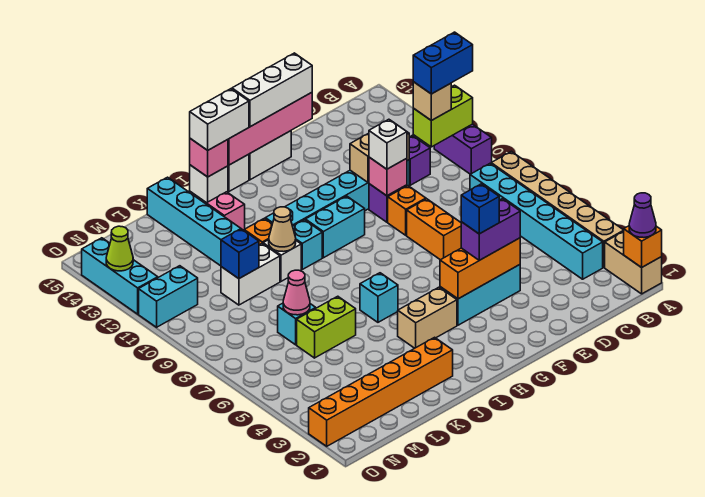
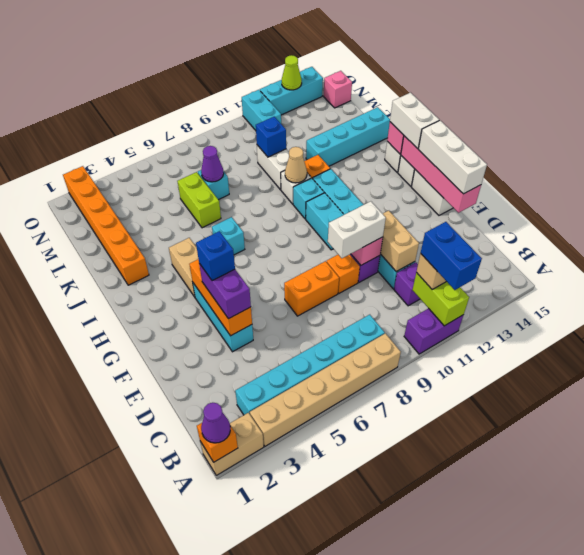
white 1x1 brick [369,119,407,169] -> white 1x2 brick [328,201,386,258]
pink 1x1 brick [206,192,245,230] -> pink 1x1 brick moved to [324,71,352,108]
pink 1x1 cone [283,270,310,315] -> purple 1x1 cone [201,146,224,182]

